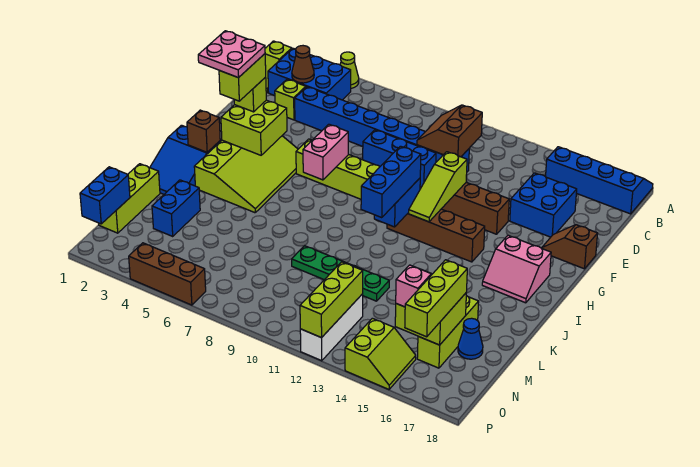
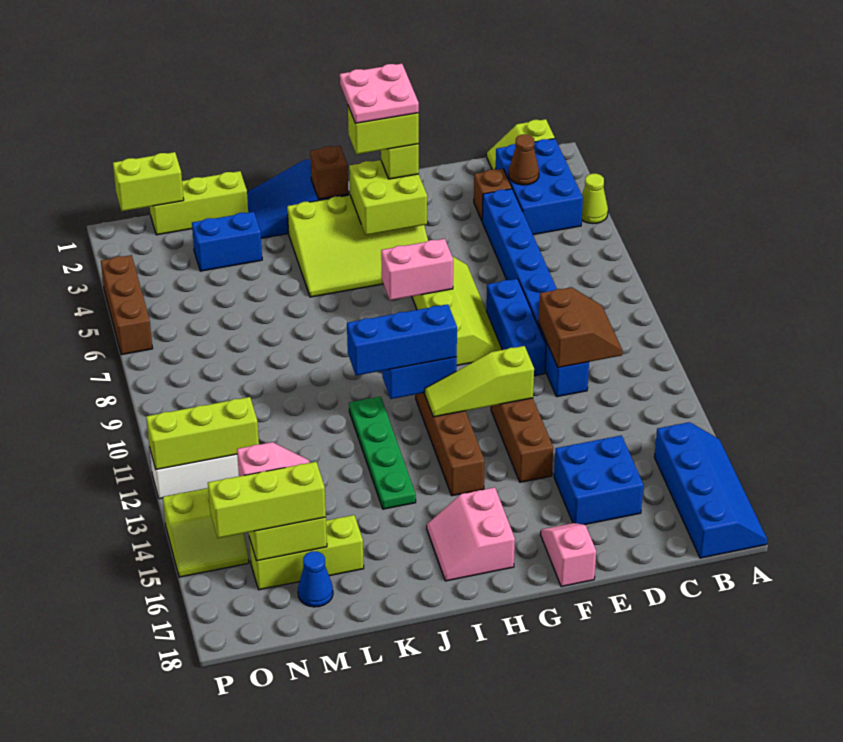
brown 2x2 slope [417,105,482,157] -> brown 2x2 slope turned to [538,287,622,368]
lime 1x1 brick [275,79,306,120] -> brown 1x1 brick [474,169,512,221]
brown 1x2 slope [542,225,598,269] -> pink 1x2 slope [540,523,596,587]
green 1x4 plate [292,246,389,301] -> green 1x4 plate moved to [349,397,416,509]
blue 1x2 brick [80,167,130,224] -> lime 1x2 brick [113,152,184,211]

